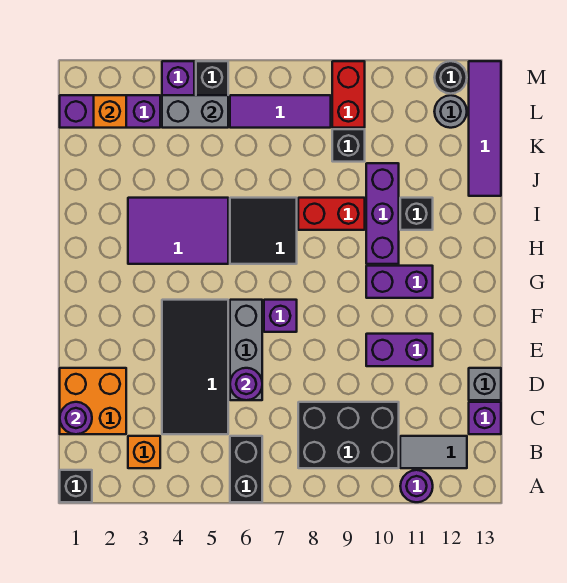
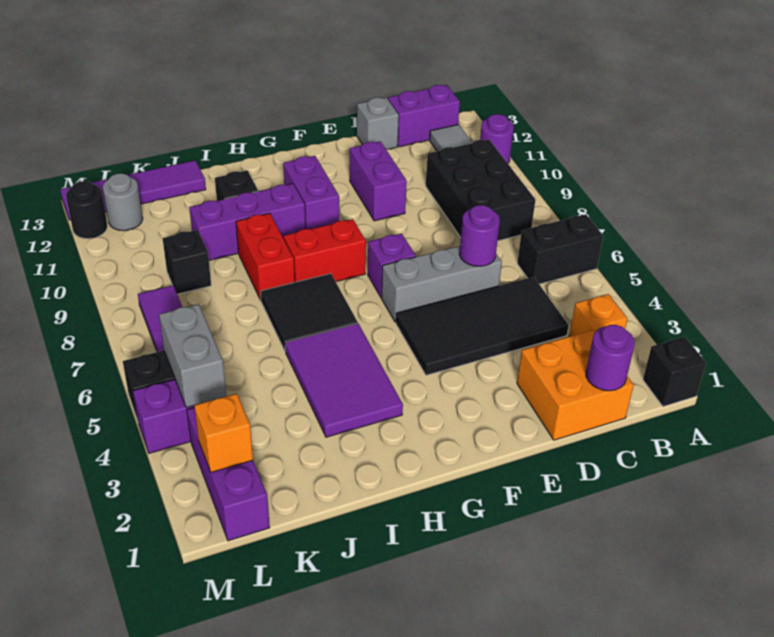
purple 1x1 brick [469,402,501,434] -> purple 1x2 brick [388,85,460,147]
red 1x2 brick [332,61,365,128] -> red 1x2 brick moved to [284,219,366,282]

